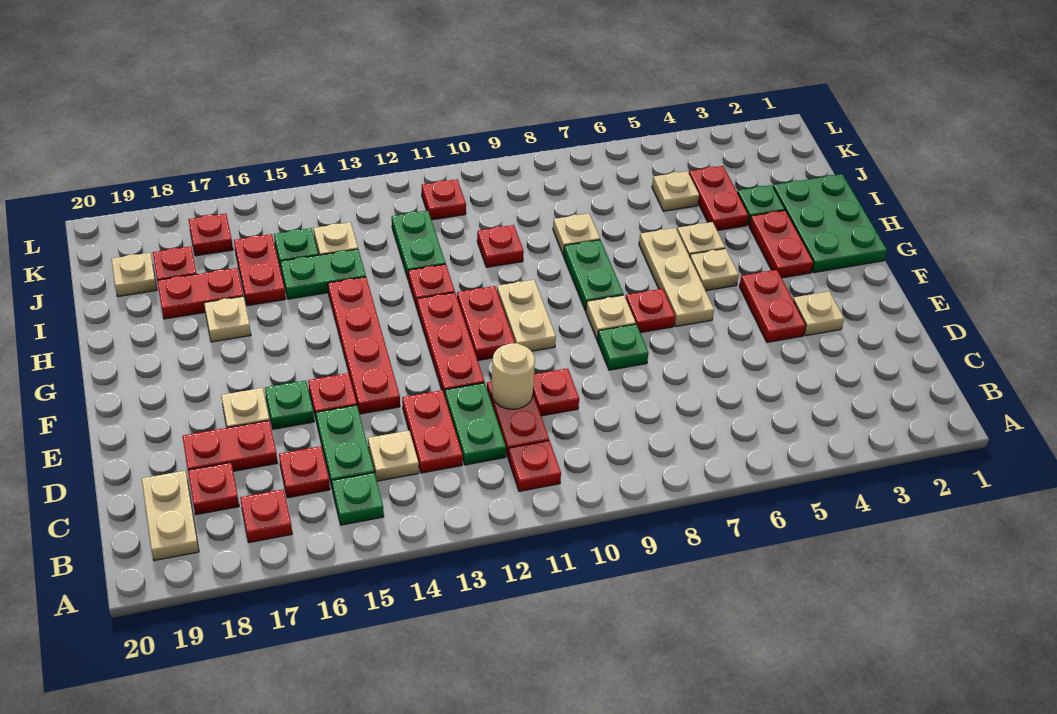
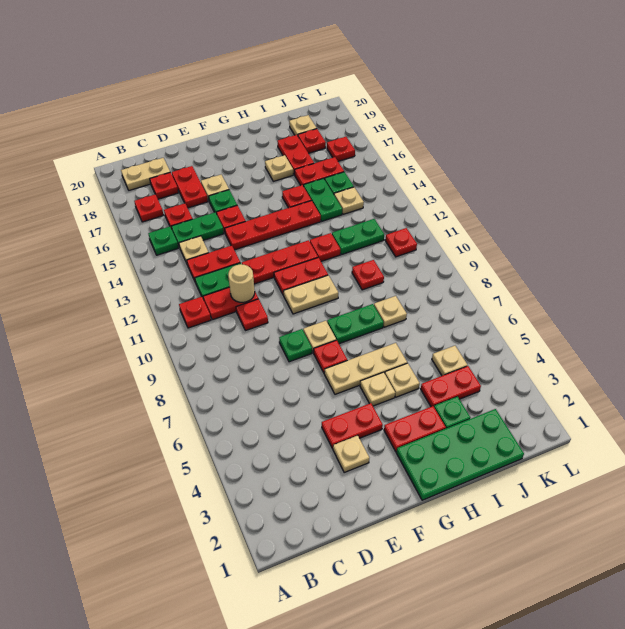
green 2x3 plate [773,174,887,273] -> green 2x4 plate [396,409,524,500]
none -> red 1x1 plate [282,185,311,208]

